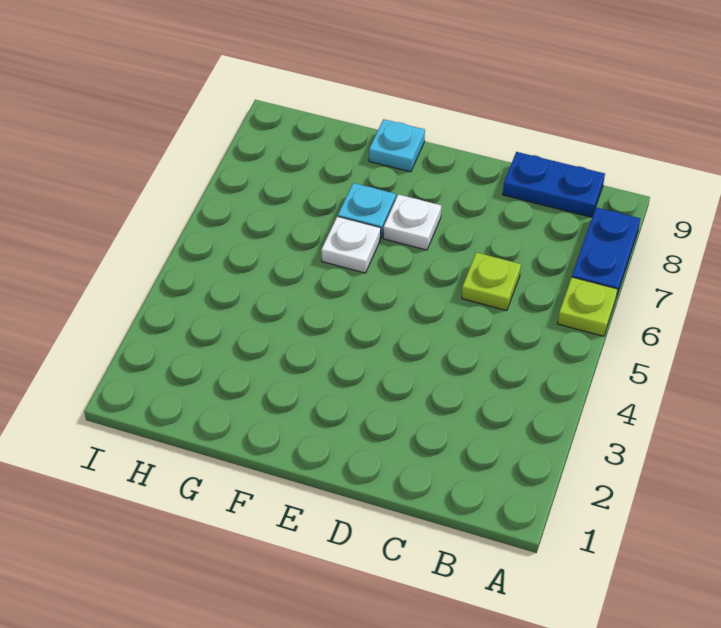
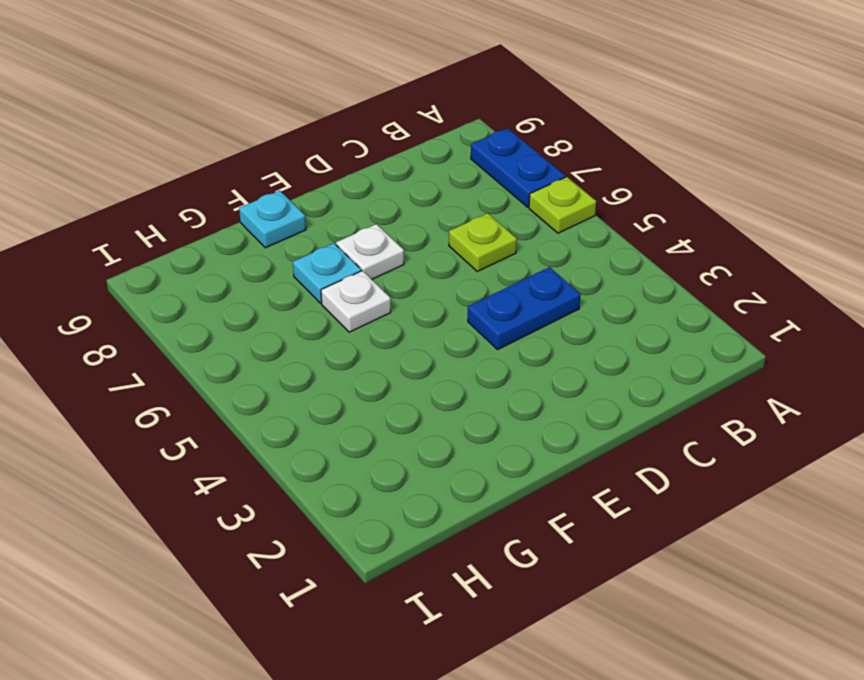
blue 1x2 plate [503,152,605,217] -> blue 1x2 plate moved to [468,267,580,349]

